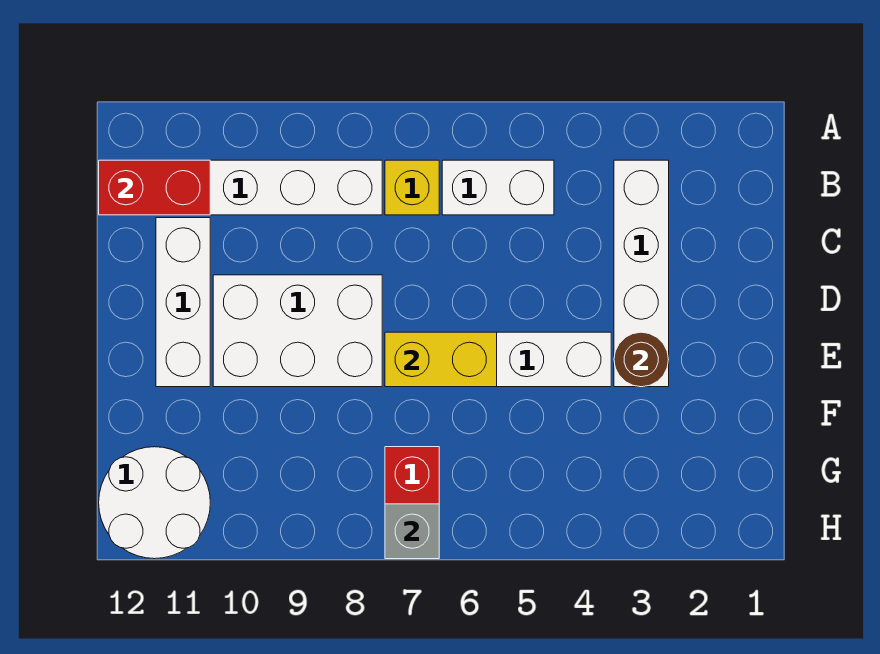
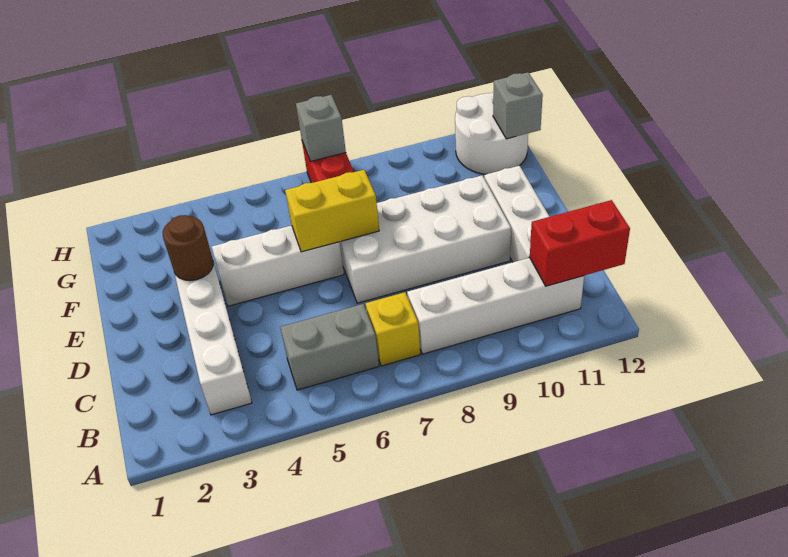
white 1x2 brick [442,160,554,215] -> grey 1x2 brick [280,304,379,390]
white 2x3 brick [213,275,382,387] -> white 2x4 brick [340,176,511,303]
none -> grey 1x1 brick [493,72,543,139]

